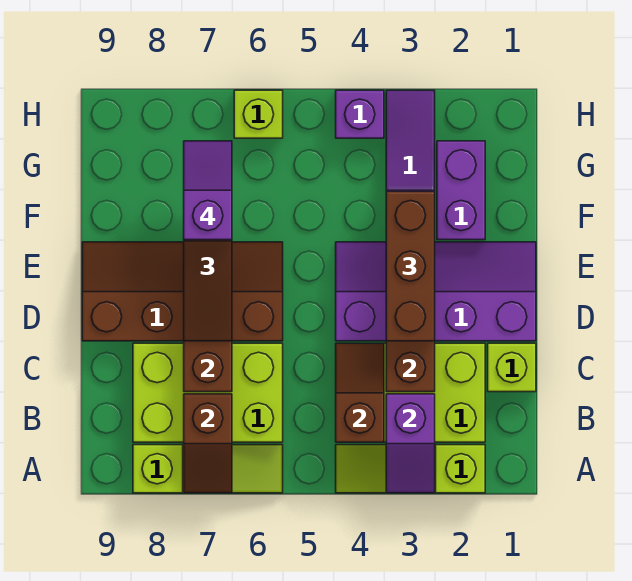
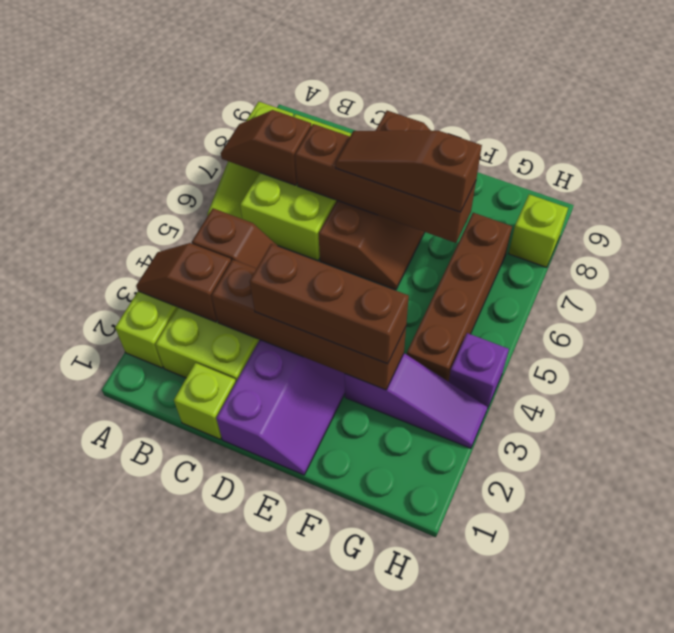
purple 1x2 slope [386,394,435,493] -> brown 1x2 slope [136,243,231,322]
purple 1x2 brick [437,141,485,240] -> none
purple 1x2 slope [184,141,232,240] -> none
none -> brown 1x4 brick [407,213,512,382]
lime 1x1 brick [234,90,283,138] -> lime 1x1 brick moved to [508,194,568,267]

